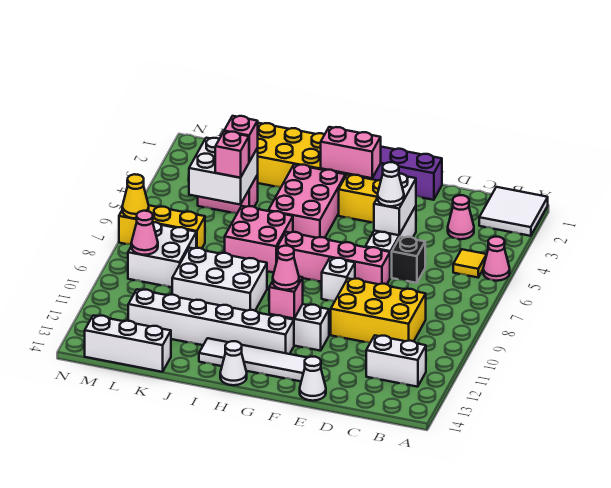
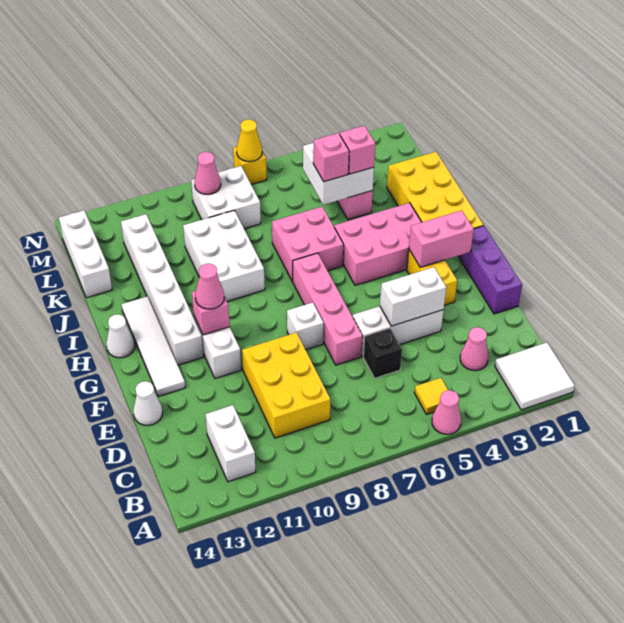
white 1x1 cone [378,162,404,206] -> none
pink 1x2 brick [321,127,381,178] -> pink 1x2 brick turned to [409,210,474,267]
yellow 1x3 brick [119,205,205,249] -> yellow 1x1 brick [233,147,267,184]

